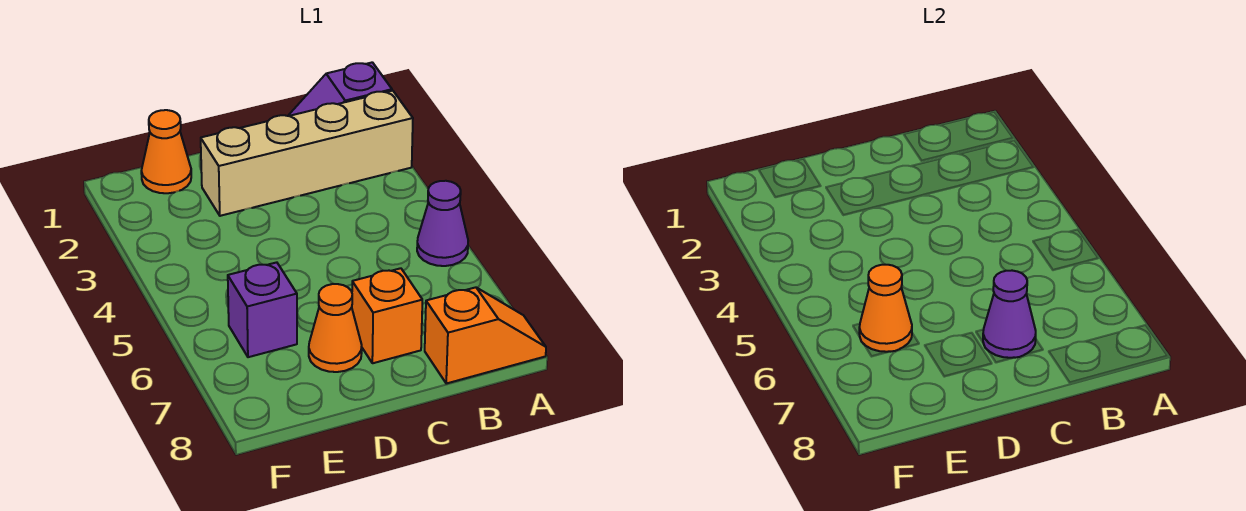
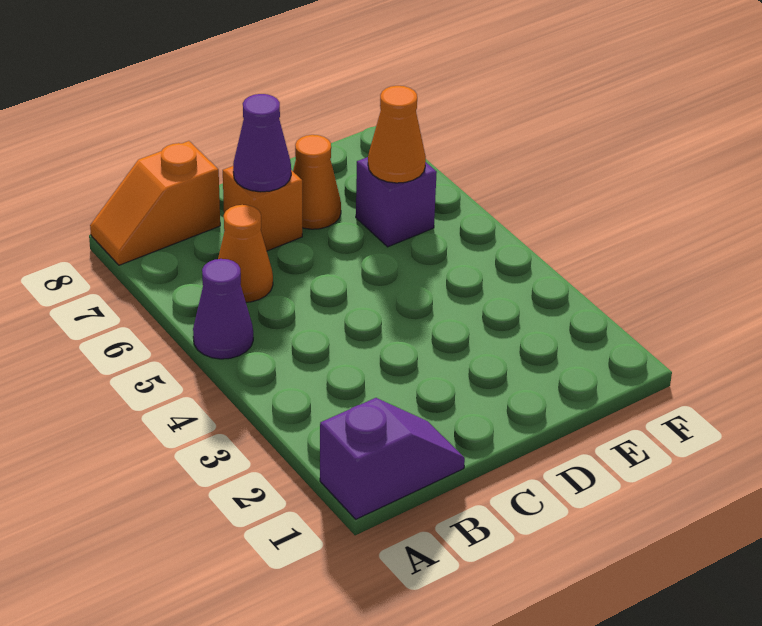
tan 1x4 brick [201,91,413,216] -> none
orange 1x1 cone [141,110,191,193] -> orange 1x1 cone moved to [218,205,273,302]

